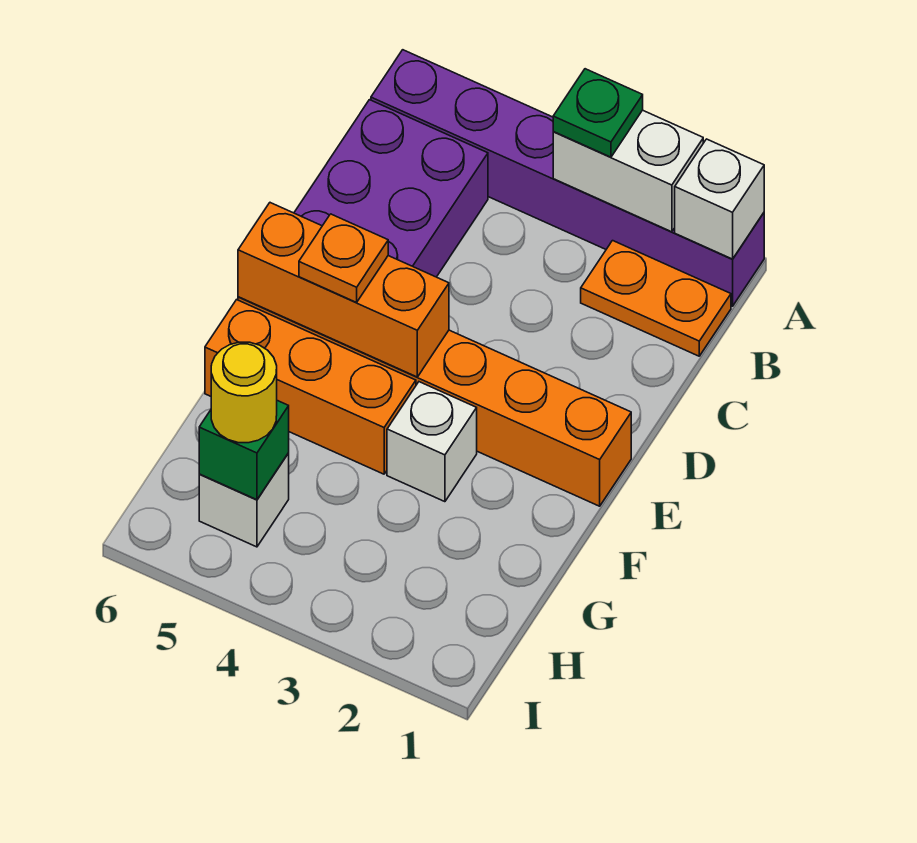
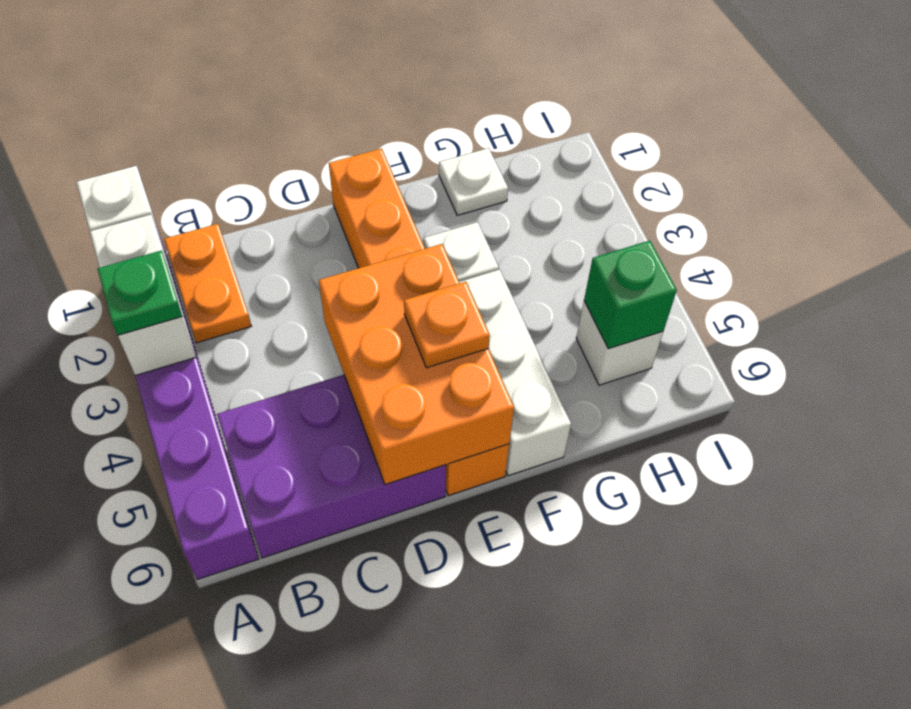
orange 1x3 brick [238,203,449,377] -> orange 2x3 brick [319,244,514,485]
orange 1x3 brick [205,300,416,474] -> white 1x3 brick [459,270,571,476]
none -> white 1x1 plate [439,148,508,215]
yellow 1x1 round brick [211,342,277,443] -> none

